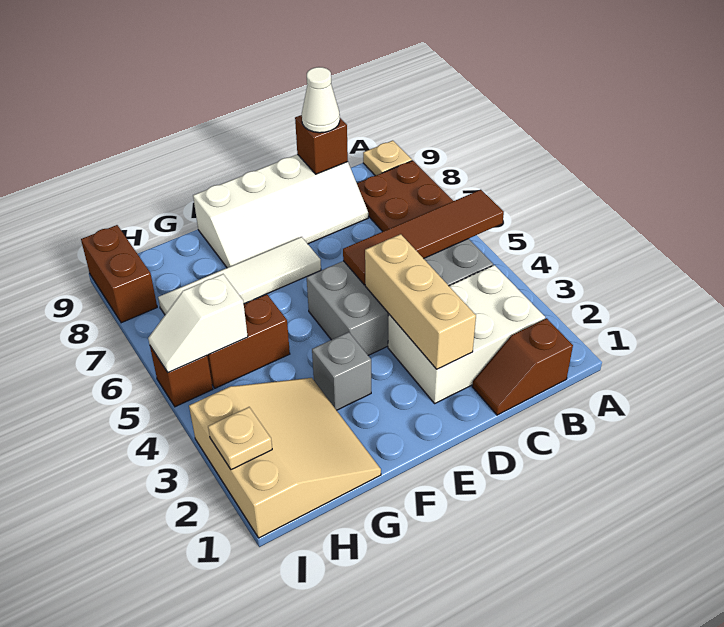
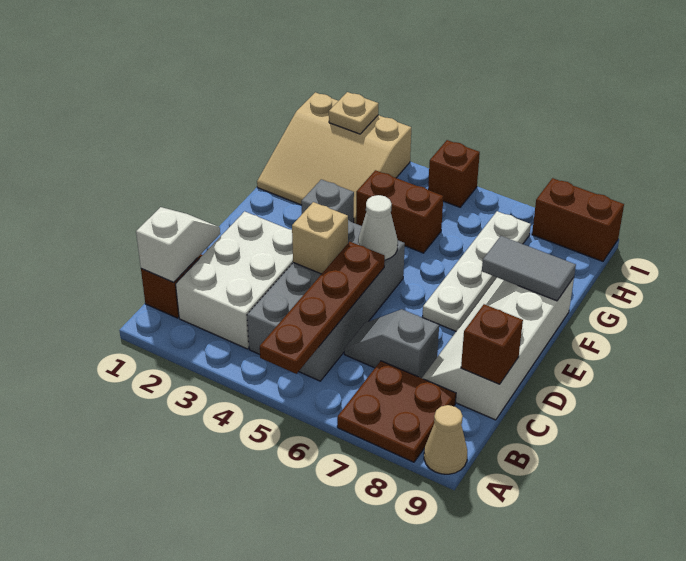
brown 1x4 tile [343,190,504,285] -> brown 1x4 plate [260,242,385,374]
tan 1x1 plate [363,141,412,176] -> tan 1x1 cone [424,405,467,474]
none -> grey 1x2 slope [344,309,439,378]
white 1x1 cone [302,67,340,133] -> white 1x1 cone moved to [358,195,398,260]
tan 1x3 brick [365,234,476,369] -> tan 1x1 brick [292,202,348,274]
white 1x4 tile [158,237,321,314] -> white 1x4 plate [422,211,531,331]
none -> grey 1x2 tile [482,236,576,301]
brown 1x2 brick [207,294,290,388] -> brown 1x2 brick turned to [356,170,443,253]
white 1x2 slope [148,274,248,373] -> white 1x2 slope moved to [136,207,220,282]

